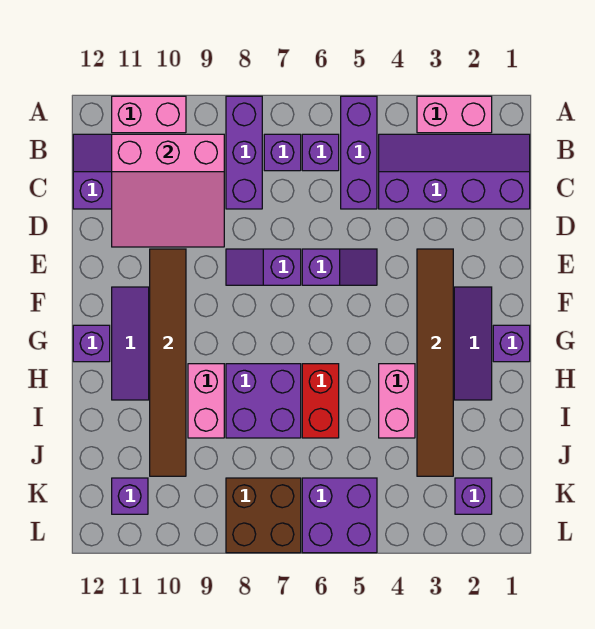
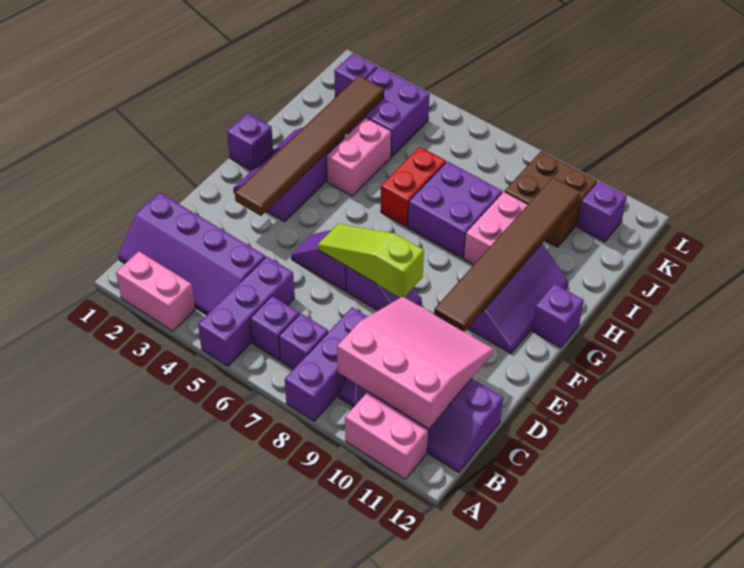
none -> lime 1x3 slope [318,224,424,298]
purple 2x2 brick [302,478,377,553] -> purple 2x2 brick moved to [348,67,430,157]
brown 2x2 brick [226,478,301,553] -> brown 2x2 brick moved to [505,151,597,247]

